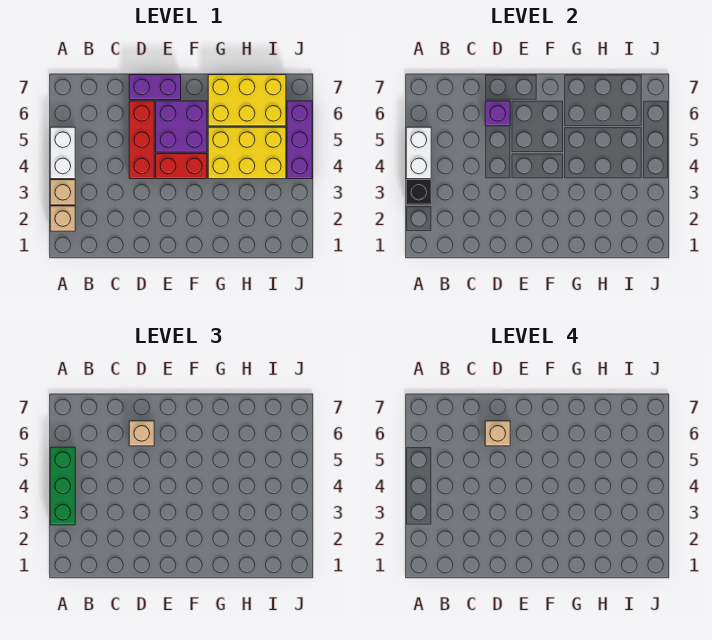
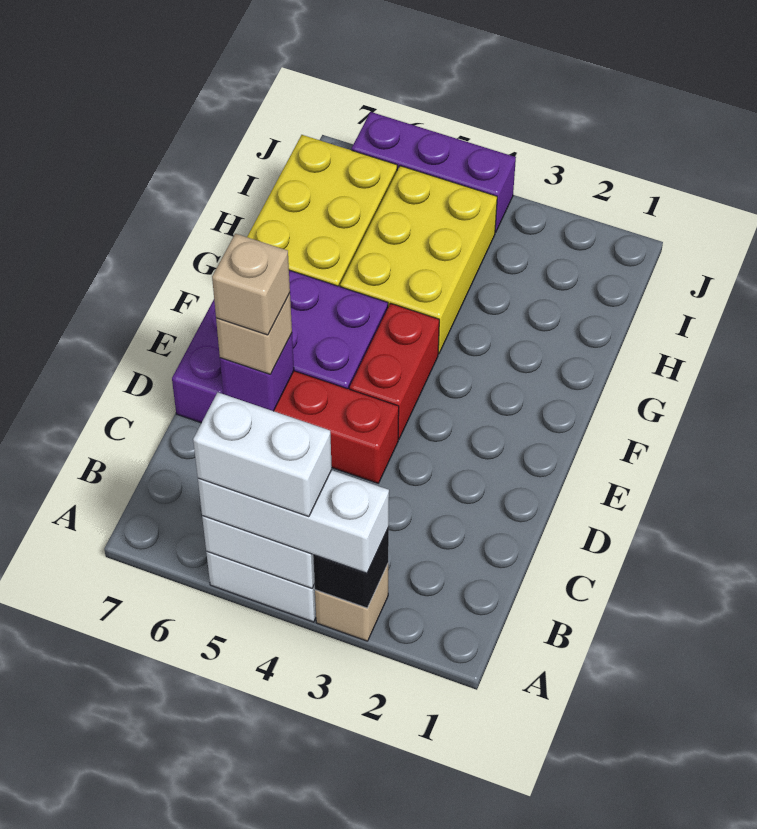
tan 1x1 brick [50,206,75,231] -> none
green 1x3 brick [50,447,75,525] -> white 1x3 brick [198,470,389,573]
none -> white 1x2 brick [193,392,332,517]

